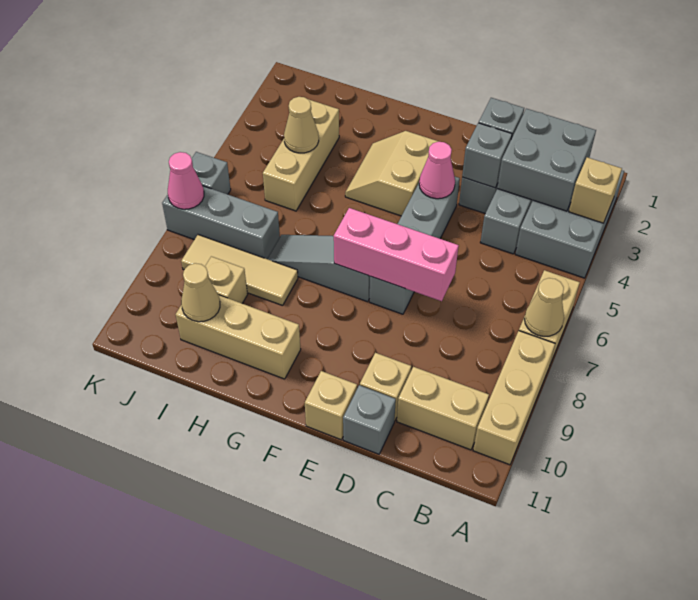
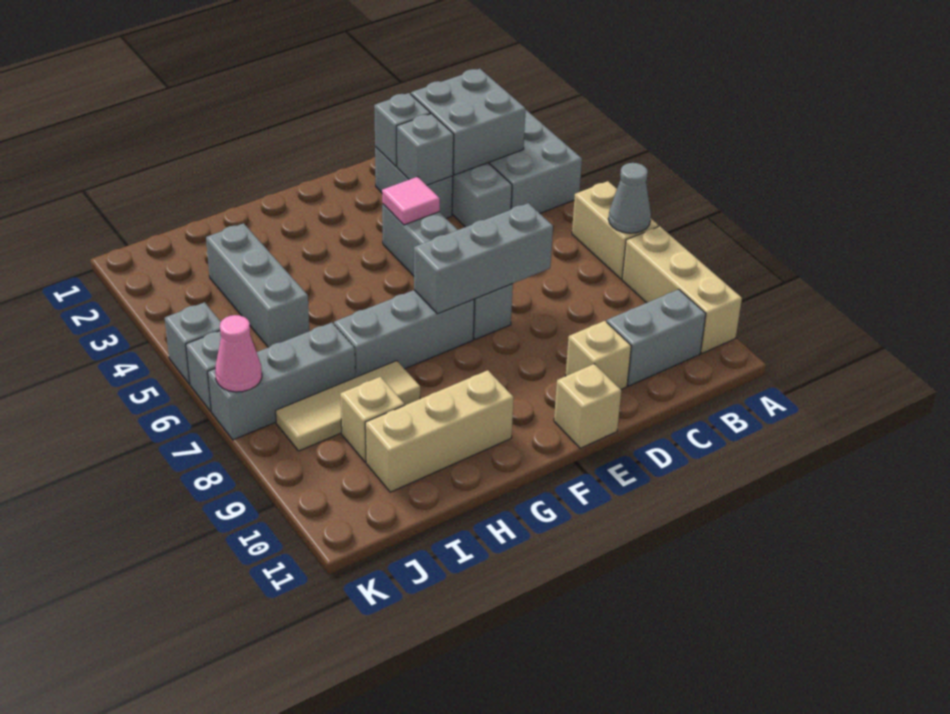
tan 1x1 brick [569,157,622,223] -> none
tan 1x1 cone [524,278,564,336] -> grey 1x1 cone [608,163,651,233]
tan 1x2 brick [397,367,489,450] -> grey 1x2 brick [607,289,706,386]
pink 1x3 brick [334,208,459,301] -> grey 1x3 brick [414,203,553,314]
grey 1x1 brick [343,385,396,454] -> grey 1x1 brick moved to [165,302,221,384]
pink 1x1 cone [419,142,455,199] -> pink 1x1 tile [382,177,440,225]
tan 2x2 slope [345,131,438,216] -> none
grey 1x3 slope [267,235,370,302] -> grey 1x3 brick [334,290,474,377]
tan 1x3 brick [263,100,339,211] -> grey 1x3 brick [206,223,310,347]
tan 1x1 cone [284,97,319,153] -> none
tan 1x1 cone [181,263,220,322] -> none

